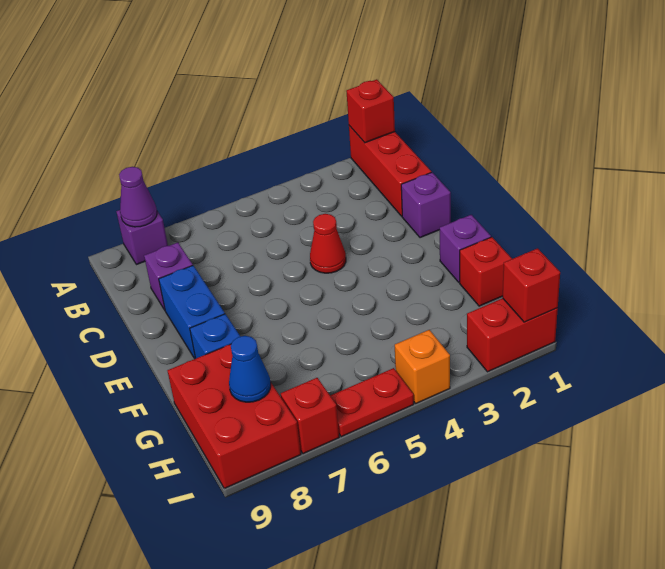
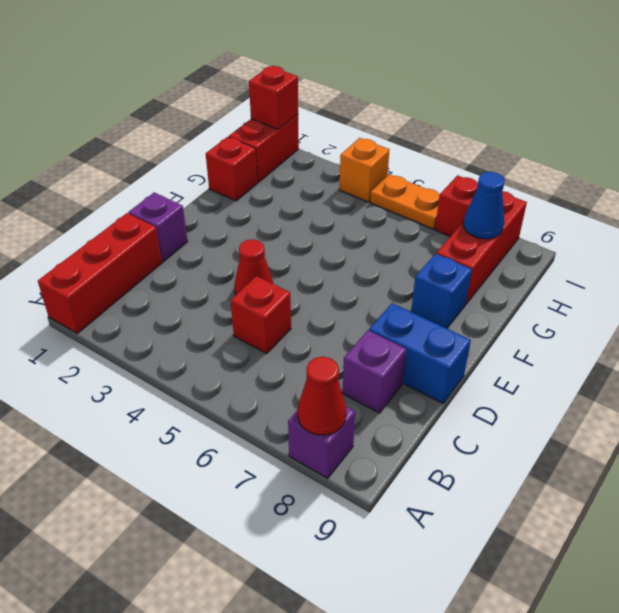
red 1x1 brick [346,79,395,143] -> red 1x1 brick moved to [231,276,291,354]
purple 1x1 cone [119,167,157,227] -> red 1x1 cone [298,357,346,435]
blue 1x2 brick [159,266,225,359] -> blue 1x2 brick turned to [369,303,471,403]
purple 1x1 brick [440,215,491,282] -> none
red 2x3 brick [167,344,301,488] -> red 1x3 brick [436,191,527,304]
red 1x2 brick [467,298,558,372] -> red 1x2 brick turned to [229,114,299,182]
red 1x2 plate [330,368,414,437] -> orange 1x2 plate [370,174,440,229]

